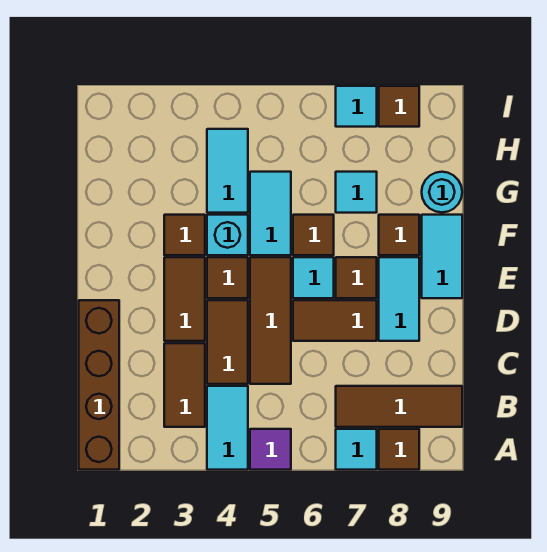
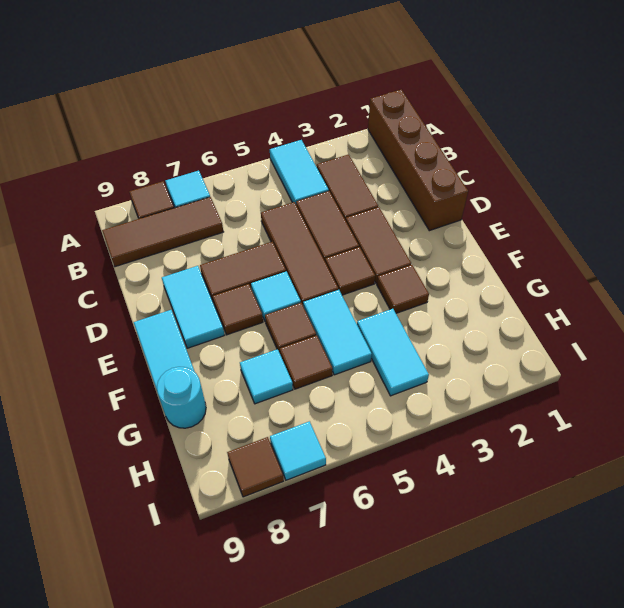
purple 1x1 tile [250,429,291,470] -> none
cyan 1x1 brick [207,215,248,255] -> none
brown 1x1 tile [379,215,419,255] -> brown 1x1 tile moved to [280,335,333,389]

